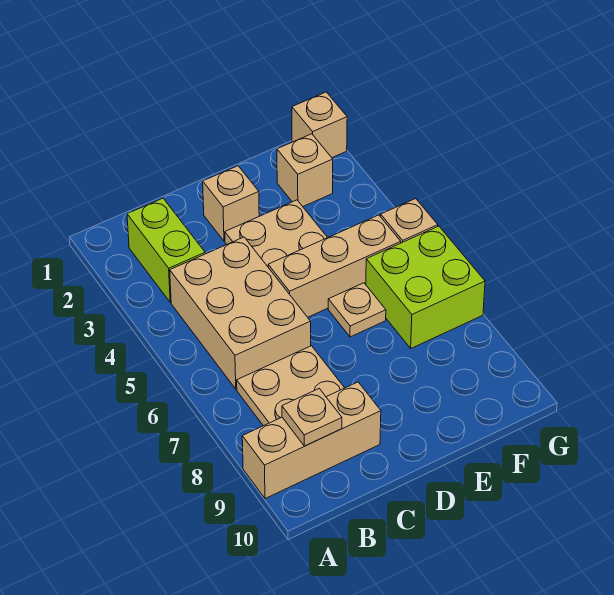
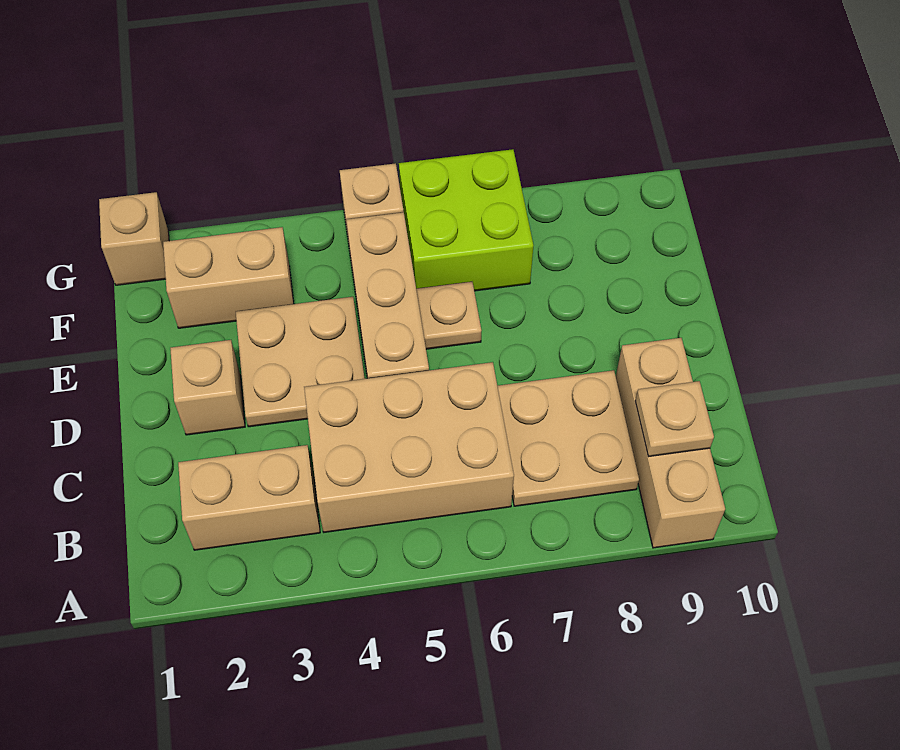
lime 1x2 brick [127,198,205,302] -> tan 1x2 brick [178,445,320,550]
tan 1x1 brick [277,134,333,206] -> tan 1x2 brick [163,227,294,328]

